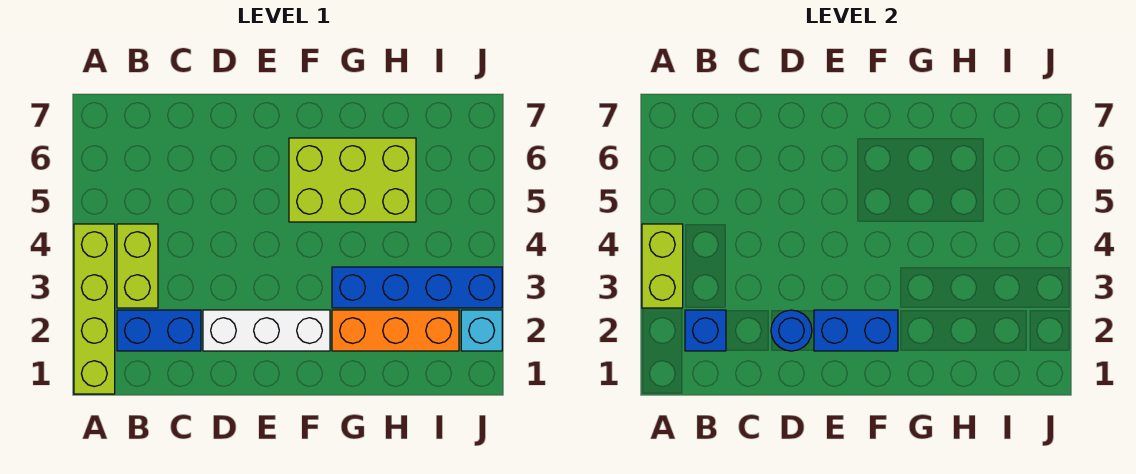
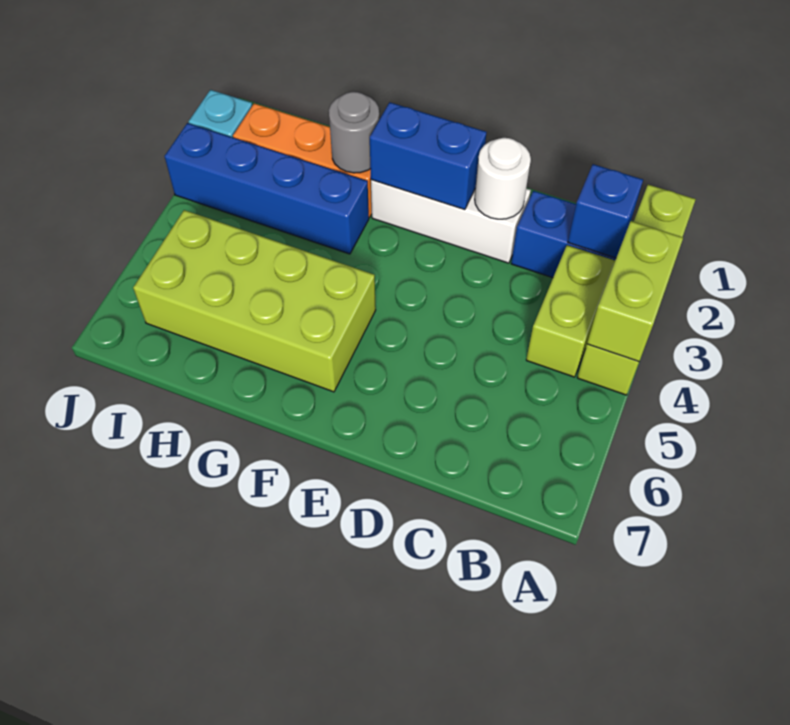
blue 1x1 round brick [771,310,812,351] -> white 1x1 round brick [475,138,531,219]
lime 2x3 brick [289,138,416,222] -> lime 2x4 brick [133,210,376,392]
none -> grey 1x1 round brick [329,92,379,173]

